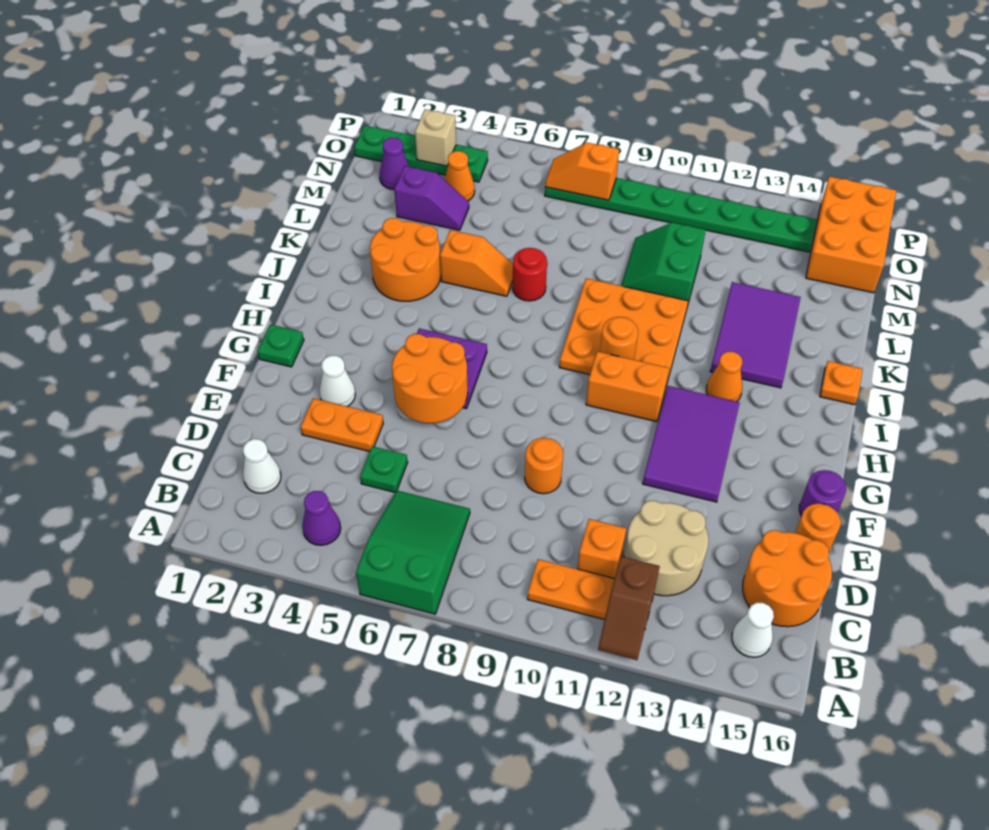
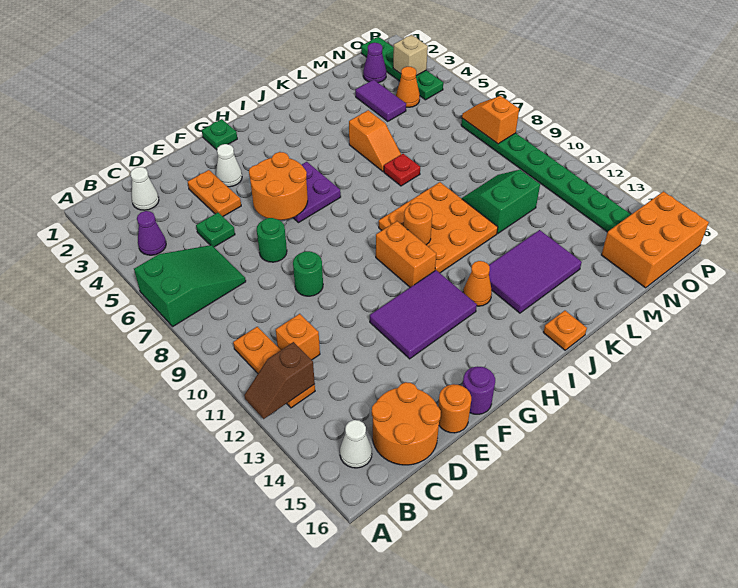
tan 2x2 round brick [624,501,708,596] -> none
none -> green 1x1 round brick [257,218,287,262]
orange 1x1 round brick [525,438,563,494] -> green 1x1 round brick [293,251,323,296]
orange 2x2 round brick [370,218,441,301] -> none
red 1x1 round brick [513,248,547,301] -> red 1x1 plate [384,154,420,186]
purple 1x2 slope [394,166,469,230] -> purple 1x2 tile [355,80,406,121]

